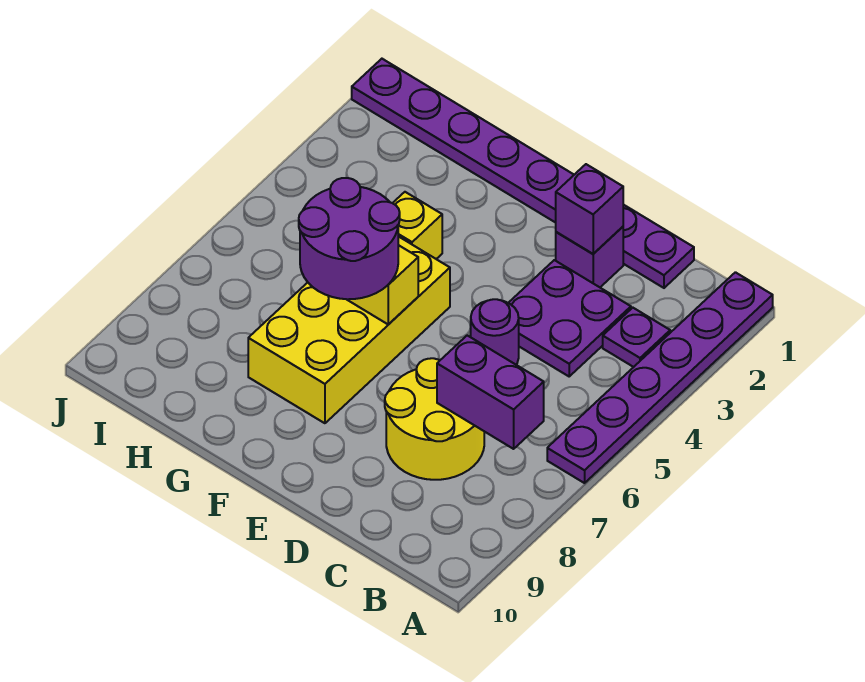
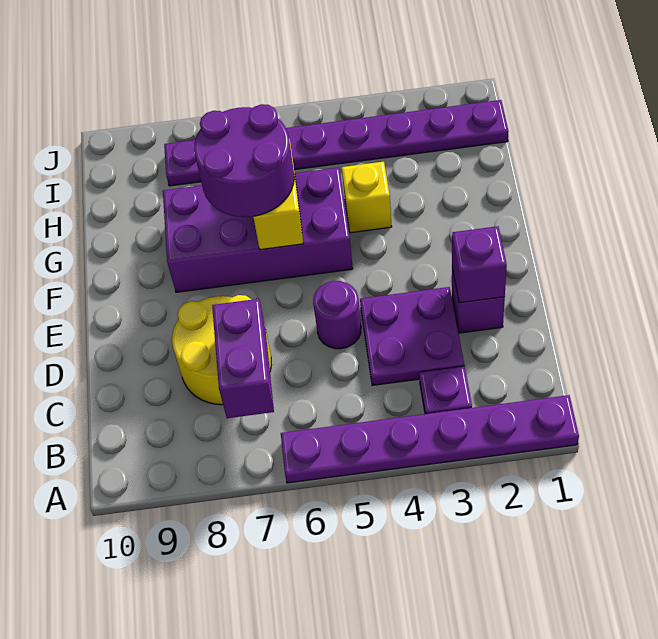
purple 1x8 plate [352,59,694,288] -> purple 1x8 plate turned to [164,100,509,186]
yellow 2x4 brick [248,236,450,423] -> purple 2x4 brick [163,167,353,292]

